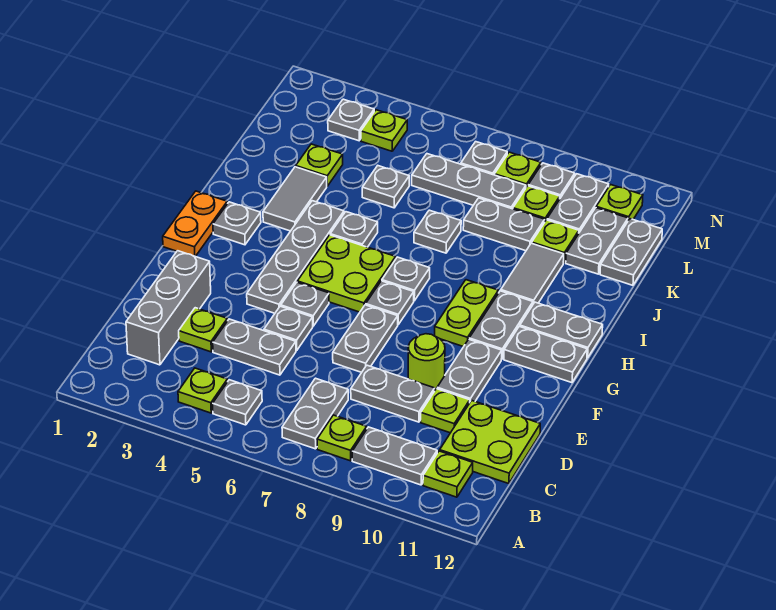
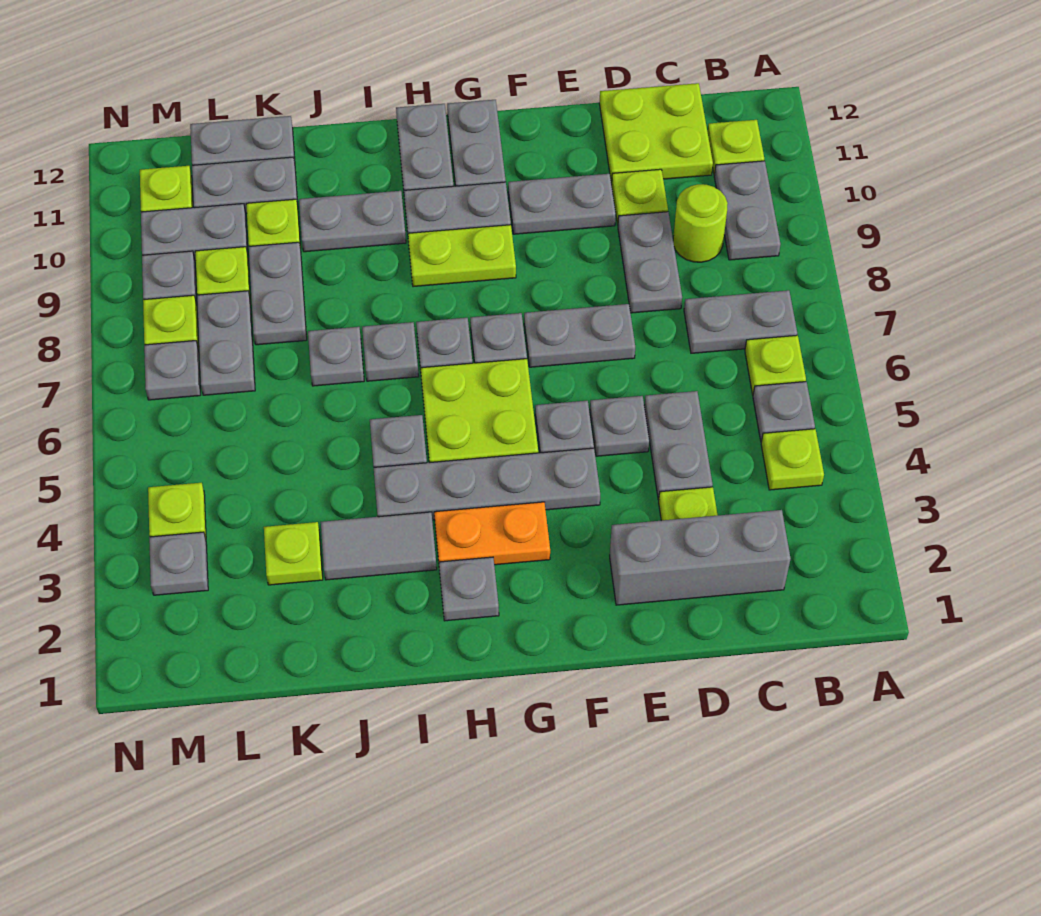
lime 1x1 plate [317,415,367,461] -> lime 1x1 plate moved to [745,335,806,395]
lime 1x1 round brick [408,334,445,390] -> lime 1x1 round brick moved to [673,184,728,262]
orange 1x2 plate [163,191,227,256] -> orange 1x2 plate moved to [434,502,550,565]
grey 1x2 tile [501,243,564,304] -> grey 1x2 plate [299,191,406,252]
grey 1x1 plate [362,166,409,208] -> grey 1x1 plate moved to [362,322,419,381]
grey 1x3 plate [412,154,526,209] -> grey 1x2 plate [197,291,255,395]

